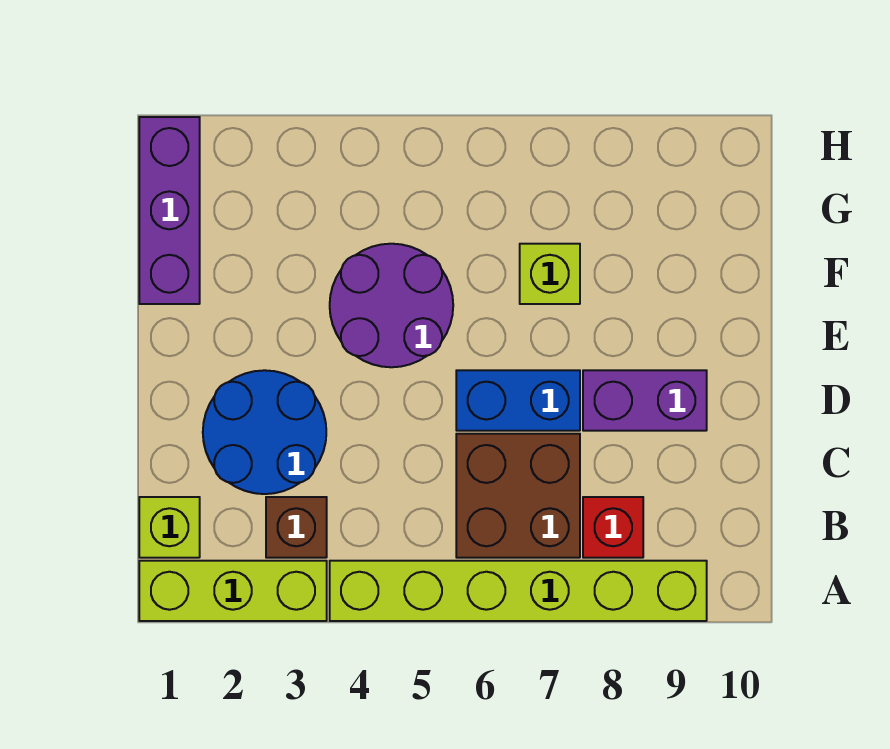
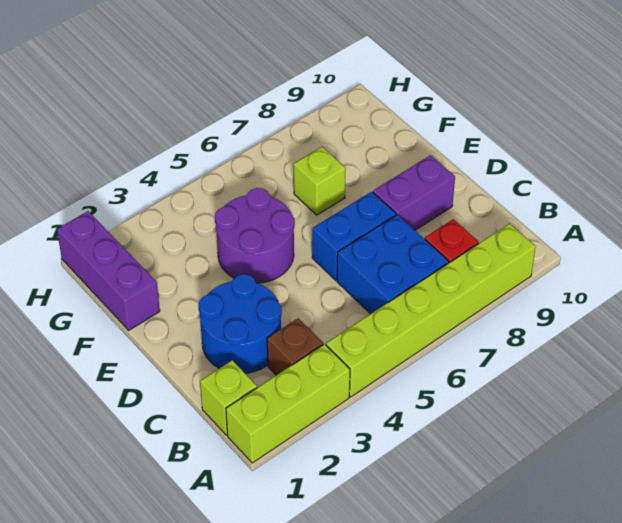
brown 2x2 brick [456,434,580,558] -> blue 2x2 brick [337,215,449,314]

